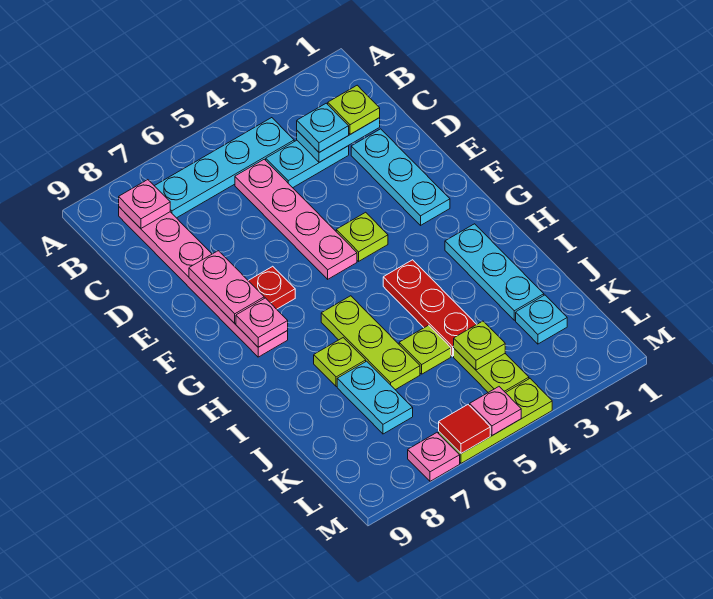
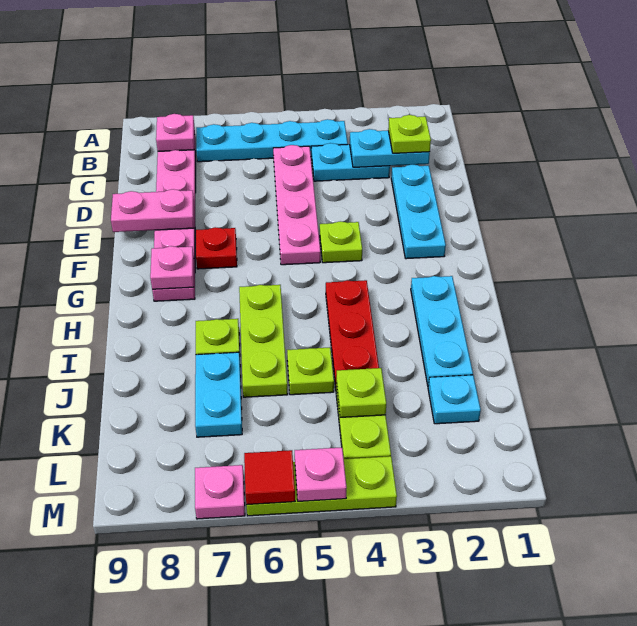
cyan 1x1 plate [297,103,349,152] -> none
pink 1x2 plate [189,251,264,323] -> pink 1x2 plate turned to [111,189,194,232]

